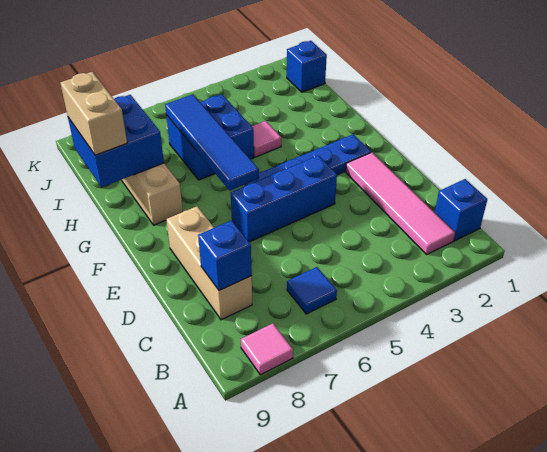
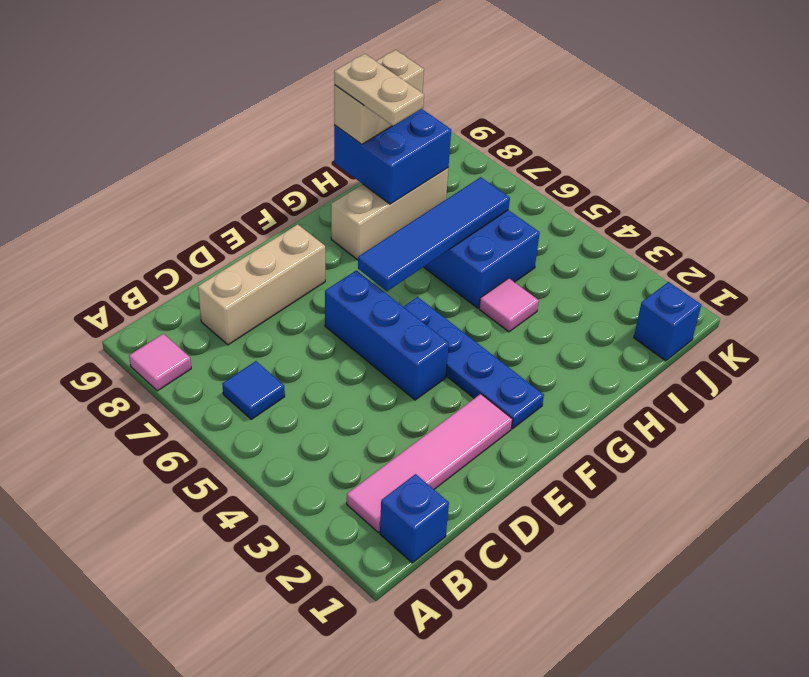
blue 1x1 brick [198,221,252,291] -> none
none -> tan 1x2 plate [334,54,424,126]

